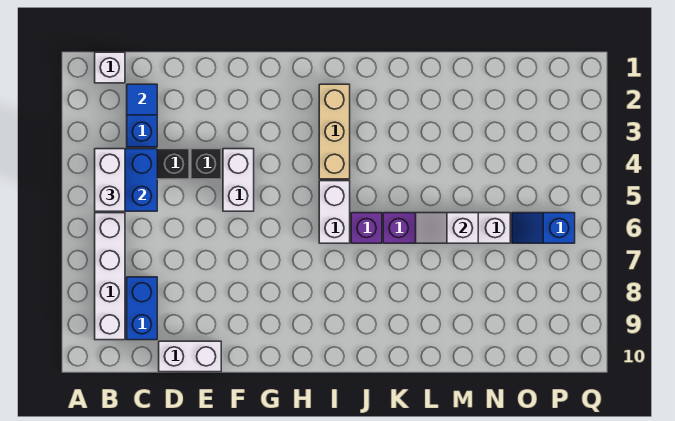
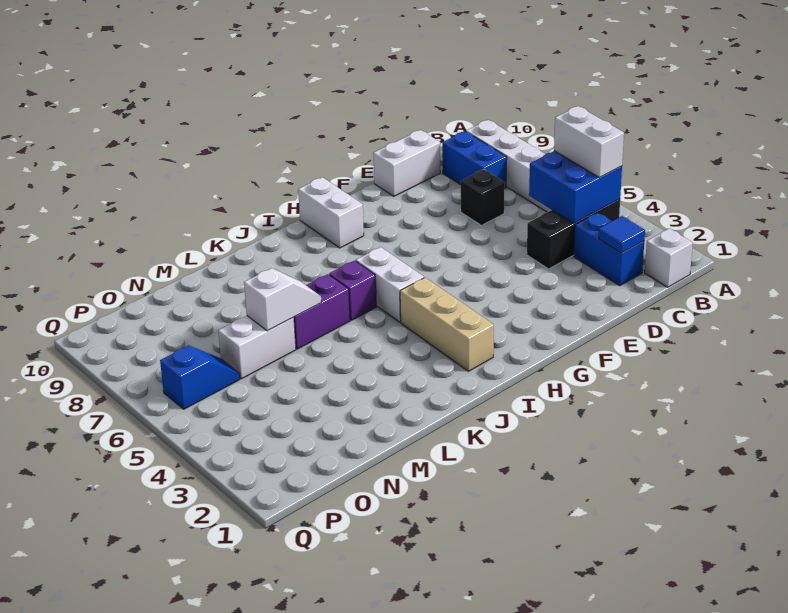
black 1x1 brick [191,149,221,179] -> black 1x1 brick moved to [461,169,505,225]
white 1x2 brick [223,149,254,211] -> white 1x2 brick moved to [298,177,364,248]

